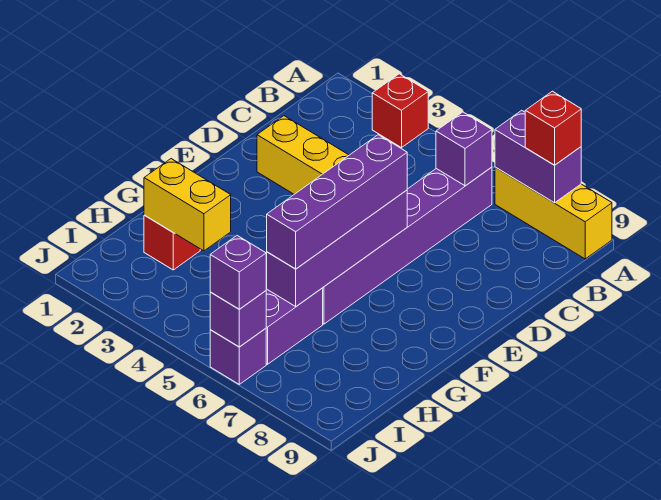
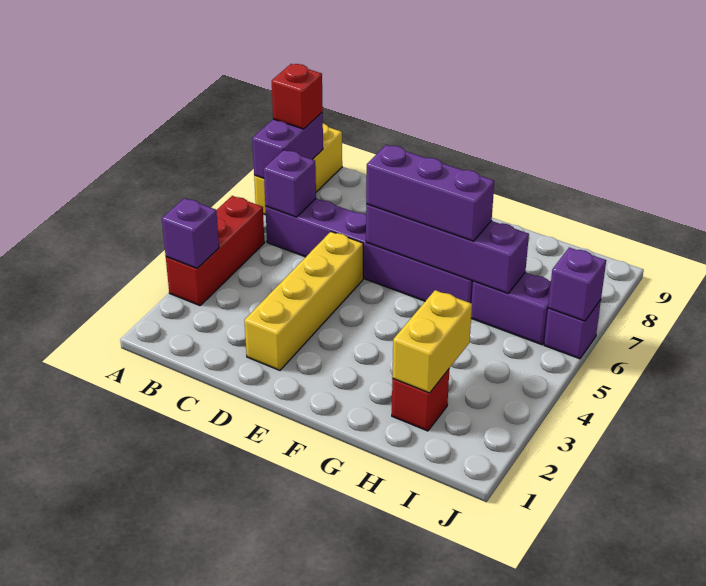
red 1x1 brick [372,74,428,148] -> red 1x3 brick [166,196,265,306]
purple 1x4 brick [267,135,407,269] -> purple 1x3 brick [366,145,494,241]
purple 1x1 brick [210,236,266,309] -> purple 1x1 brick moved to [162,198,219,268]

